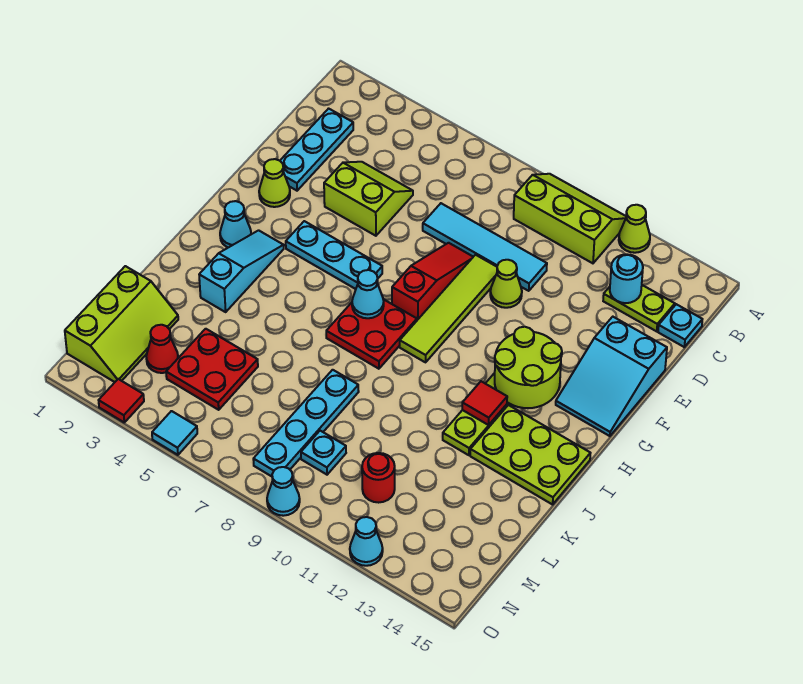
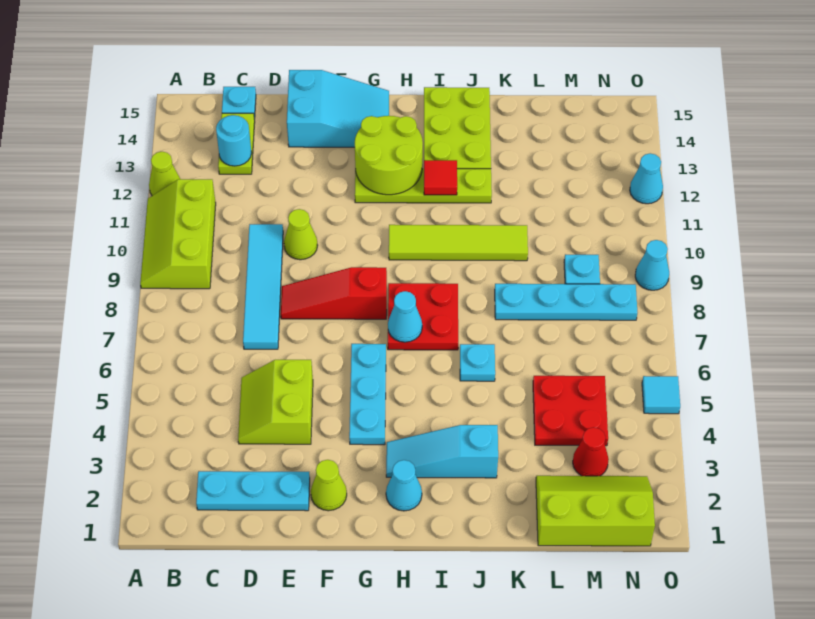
lime 1x4 tile [400,255,497,362] -> lime 1x4 tile moved to [389,225,528,261]
none -> cyan 1x1 plate [460,344,495,381]
red 1x1 round brick [362,453,395,503] -> none
red 1x1 tile [99,379,144,422] -> none

